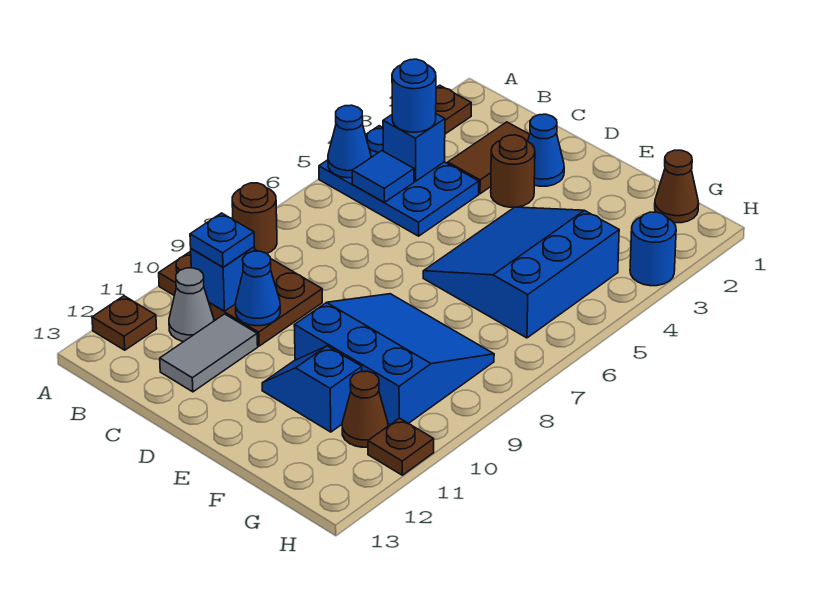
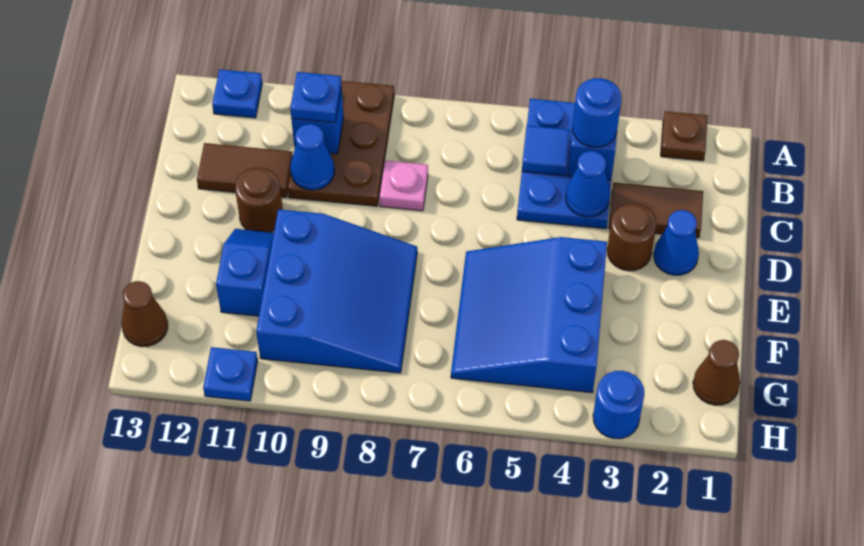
blue 1x1 cone [328,105,371,178] -> blue 1x1 cone moved to [566,151,610,217]
brown 1x1 round brick [232,183,277,253] -> brown 1x1 round brick moved to [235,167,283,232]
brown 1x1 plate [92,296,157,350] -> blue 1x1 plate [212,69,262,118]
grey 1x1 cone [169,268,214,342] -> none
none -> pink 1x1 plate [379,161,428,211]
grey 1x2 tile [160,314,258,392] -> brown 1x2 tile [197,143,293,197]
blue 3x3 slope [423,207,619,338] -> blue 3x3 slope turned to [451,237,607,393]
brown 1x1 cone [342,371,388,447] -> brown 1x1 cone moved to [122,281,168,347]
brown 1x1 plate [368,418,434,475] -> blue 1x1 plate [203,347,258,401]

